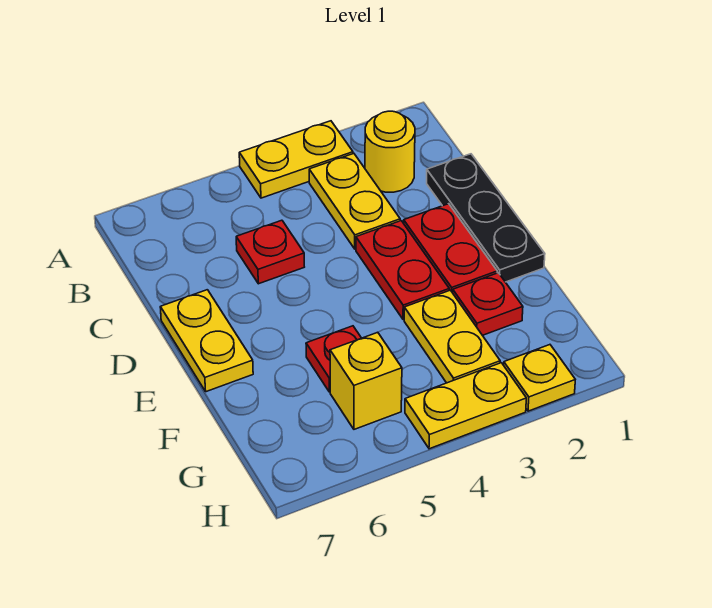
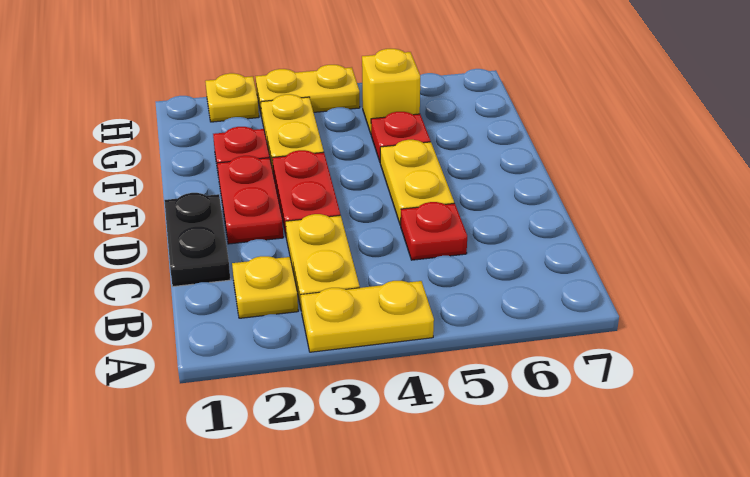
yellow 1x1 round brick [365,111,415,192] -> yellow 1x1 plate [232,256,298,318]
black 1x3 plate [427,154,545,282] -> black 1x2 plate [164,193,230,287]
yellow 1x2 plate [160,290,253,392] -> yellow 1x2 plate moved to [380,140,454,225]

